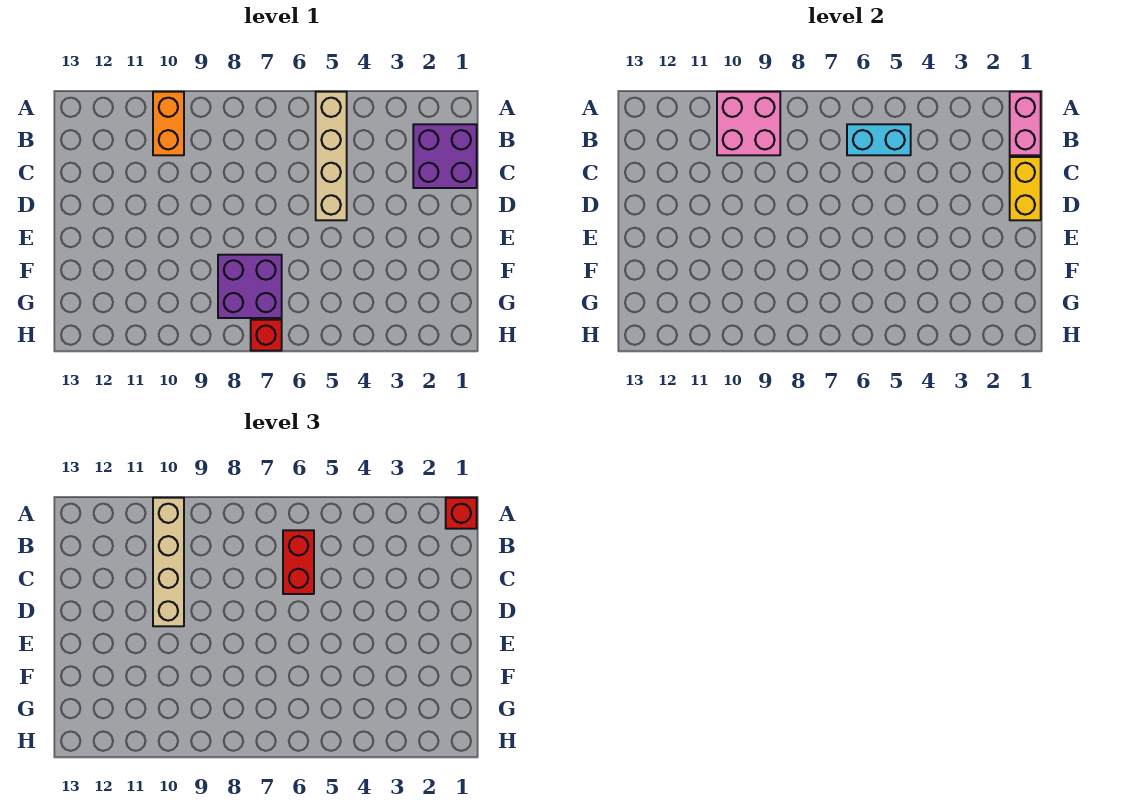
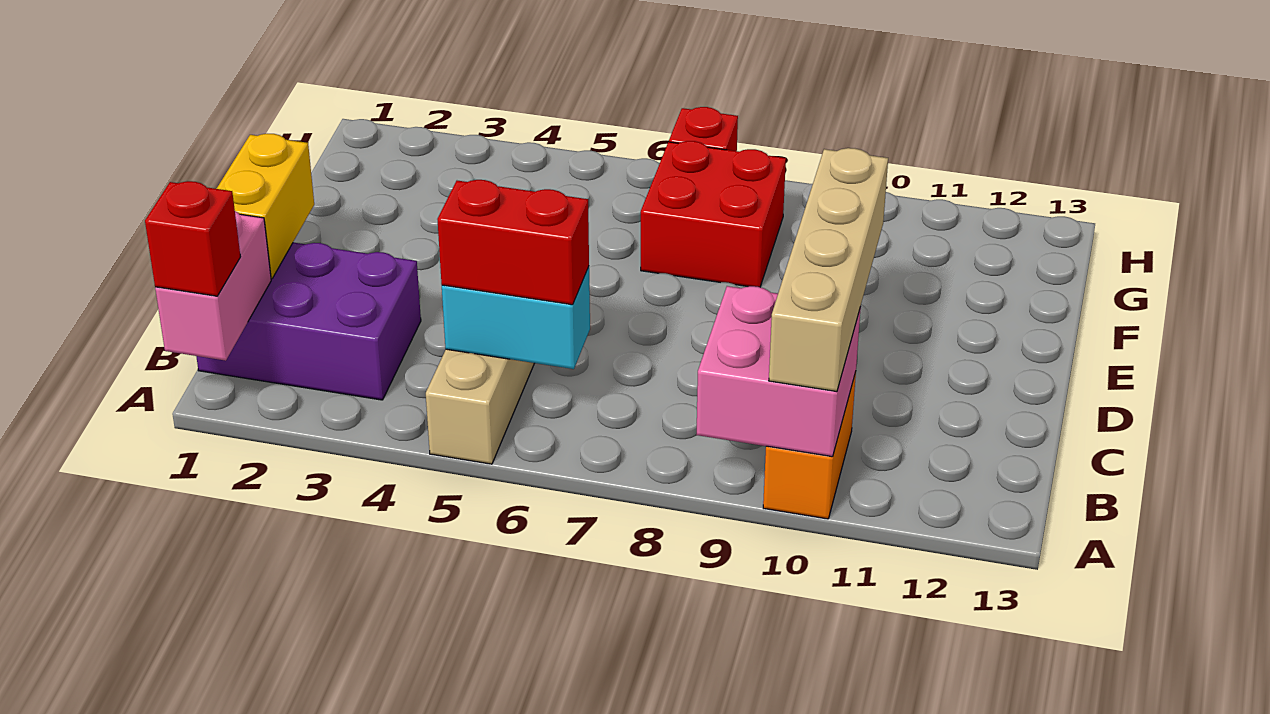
purple 2x2 brick [413,124,477,188] -> purple 2x3 brick [196,243,421,400]
red 1x2 brick [283,530,314,594] -> red 1x2 brick turned to [437,180,589,305]
purple 2x2 brick [218,255,282,318] -> red 2x2 brick [641,141,786,287]

